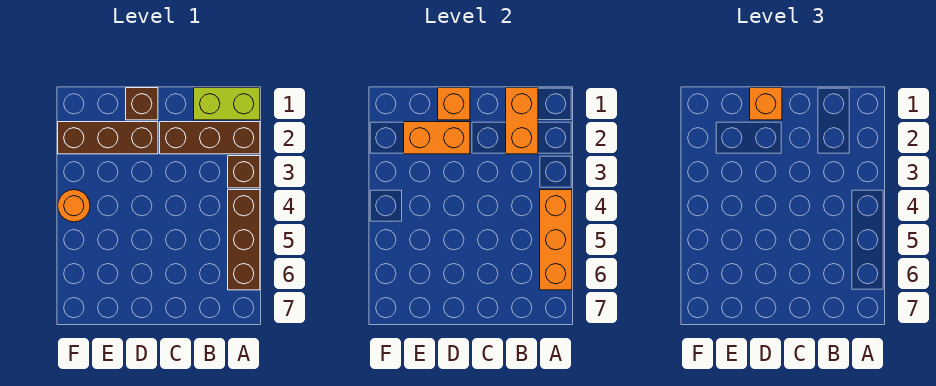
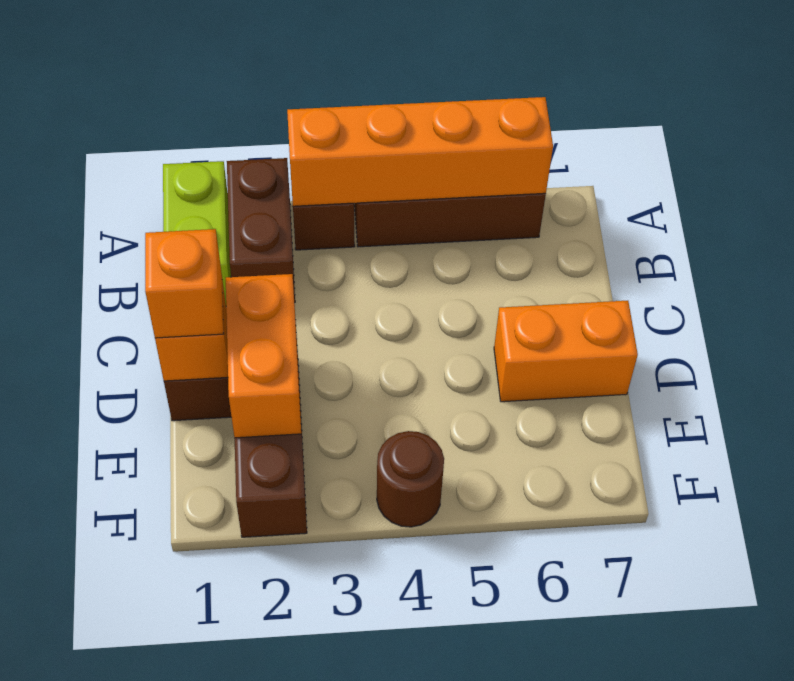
brown 1x3 brick [160,122,260,154] -> brown 1x2 brick [227,158,295,303]
orange 1x3 brick [540,190,572,290] -> orange 1x4 brick [287,97,553,206]
orange 1x2 brick [506,88,538,154] -> orange 1x2 brick moved to [494,301,638,402]
orange 1x1 round brick [58,190,90,222] -> brown 1x1 round brick [377,431,444,527]

